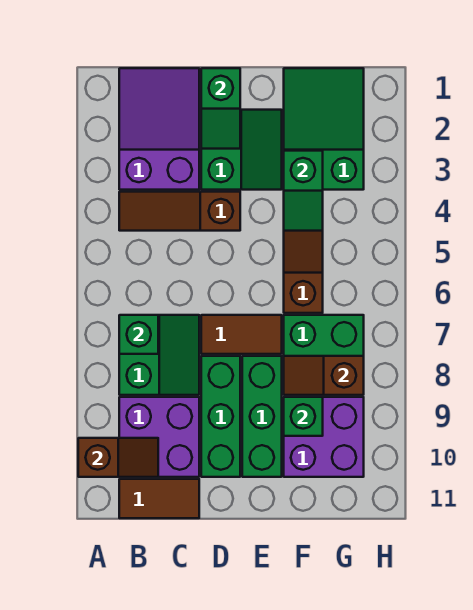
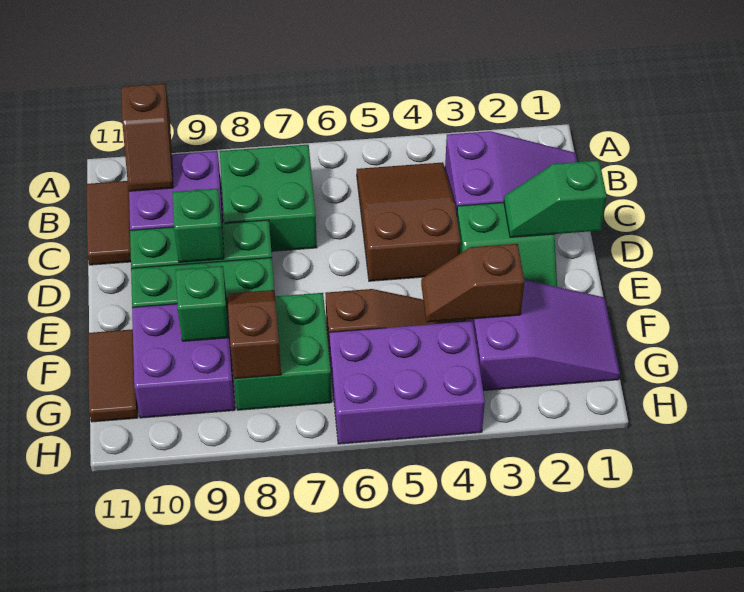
brown 1x3 slope [119,192,240,231] -> brown 2x3 slope [357,162,461,281]
green 2x2 slope [119,315,199,395] -> green 2x2 brick [220,145,317,251]
green 1x1 brick [119,315,158,354] -> green 1x1 brick moved to [172,189,224,262]
brown 1x2 tile [201,315,282,354] -> brown 1x2 tile moved to [88,329,138,422]
green 2x3 slope [284,68,364,190] -> purple 2x3 slope [468,280,620,391]
green 1x2 slope [284,151,323,231] -> brown 1x2 slope [421,244,524,322]
none -> purple 2x3 brick [329,321,485,444]

